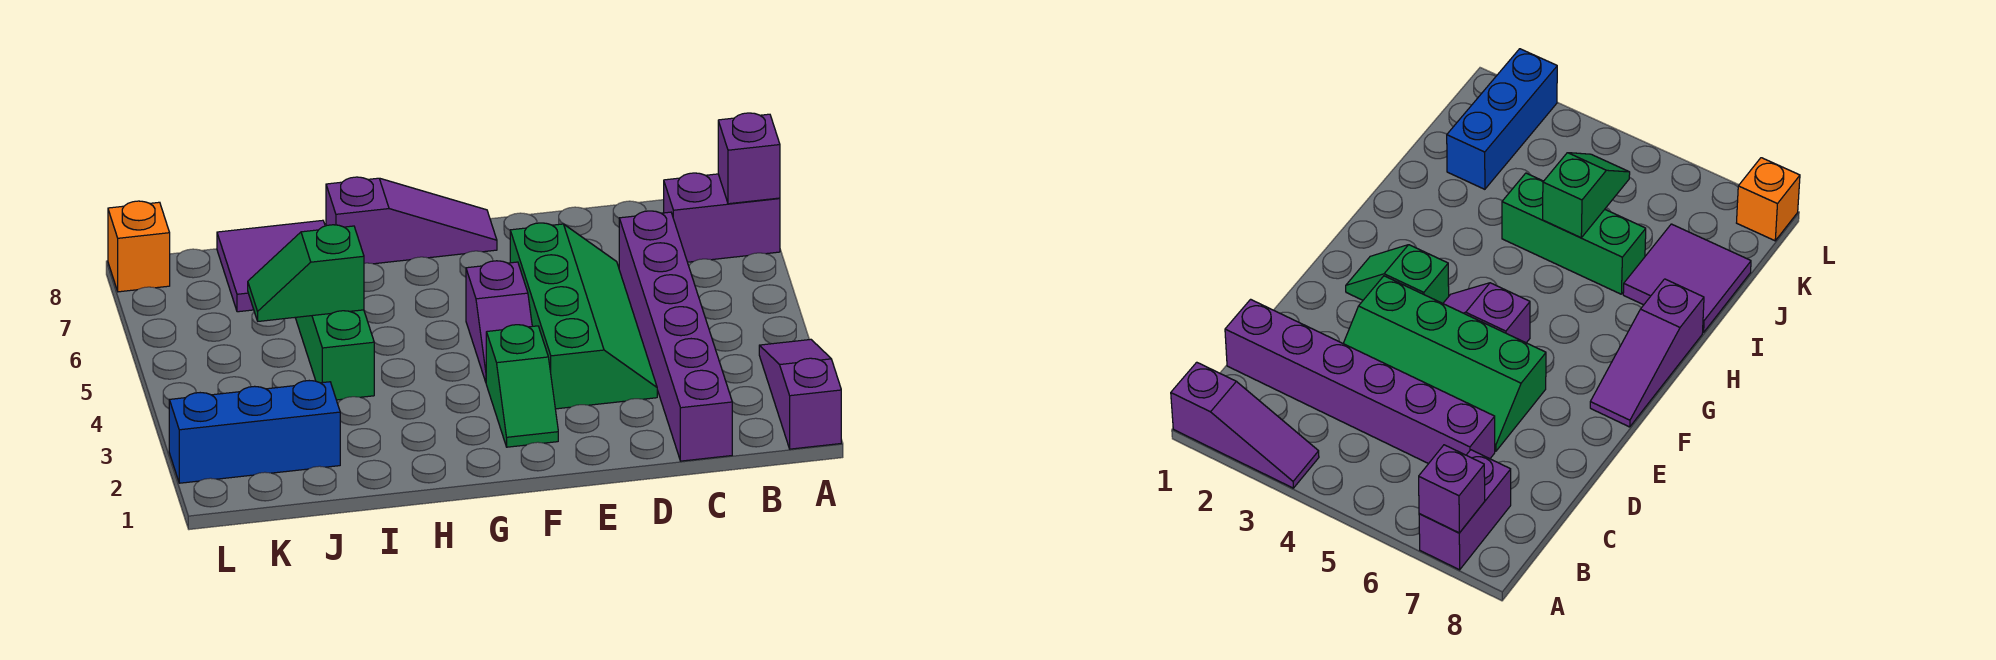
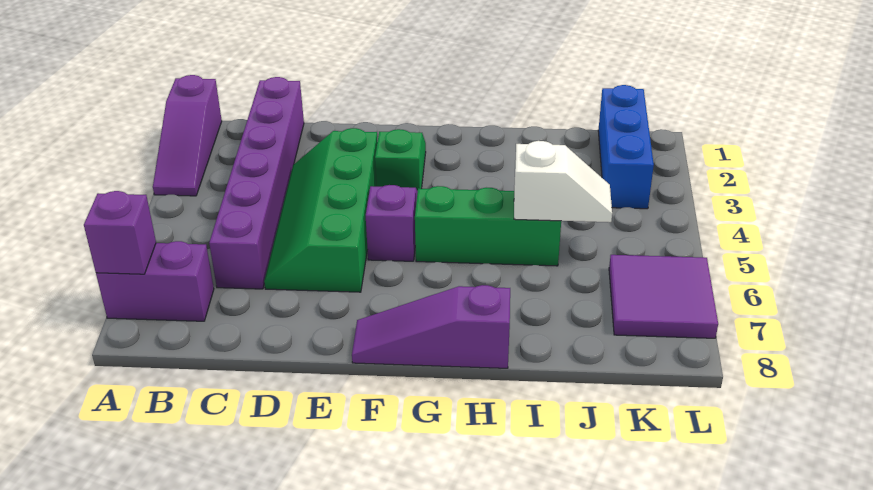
green 1x3 brick [295,310,374,400] -> green 1x3 brick turned to [415,186,561,266]
green 1x2 slope [248,225,364,321] -> white 1x2 slope [514,141,612,222]
purple 2x2 tile [217,220,325,312] -> purple 2x2 tile moved to [609,255,718,338]
blue 1x3 brick [169,381,340,483] -> blue 1x3 brick turned to [598,85,654,209]
orange 1x1 brick [108,201,170,292] -> none

